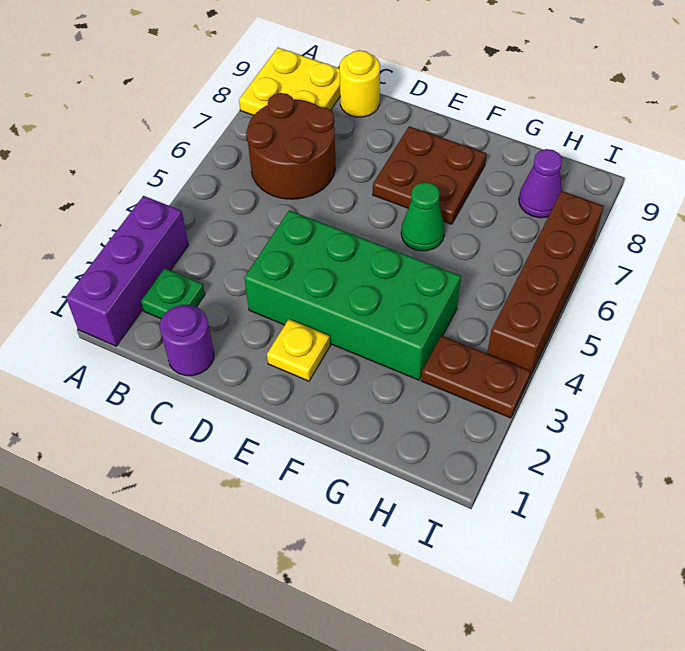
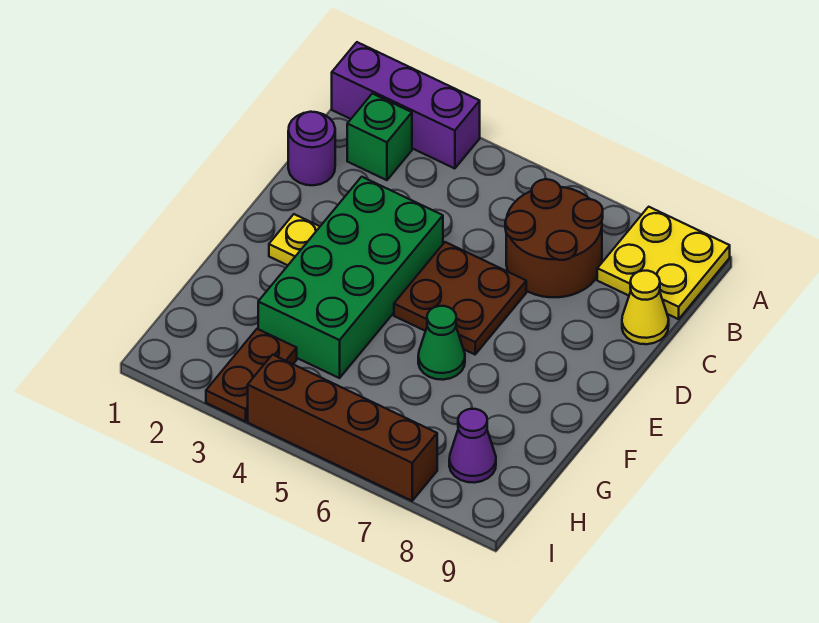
green 1x1 plate [141,268,205,319] -> green 1x1 brick [347,93,412,180]
yellow 1x1 round brick [340,50,380,117] -> yellow 1x1 cone [622,271,669,344]
brown 2x2 plate [373,126,487,224] -> brown 2x2 plate moved to [394,242,526,354]

